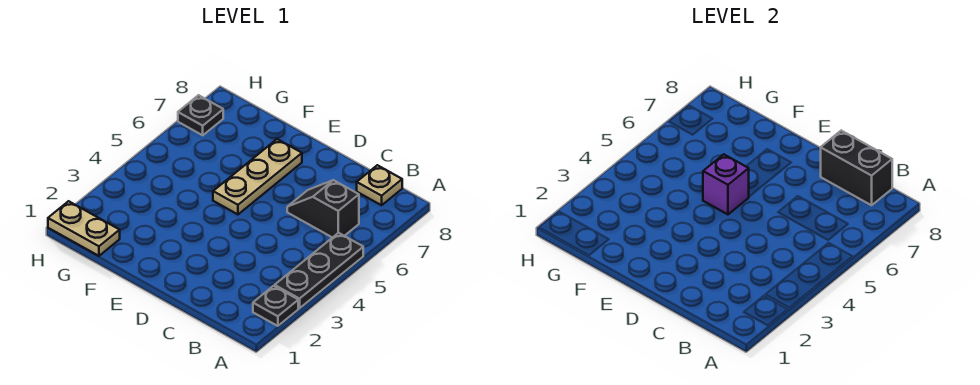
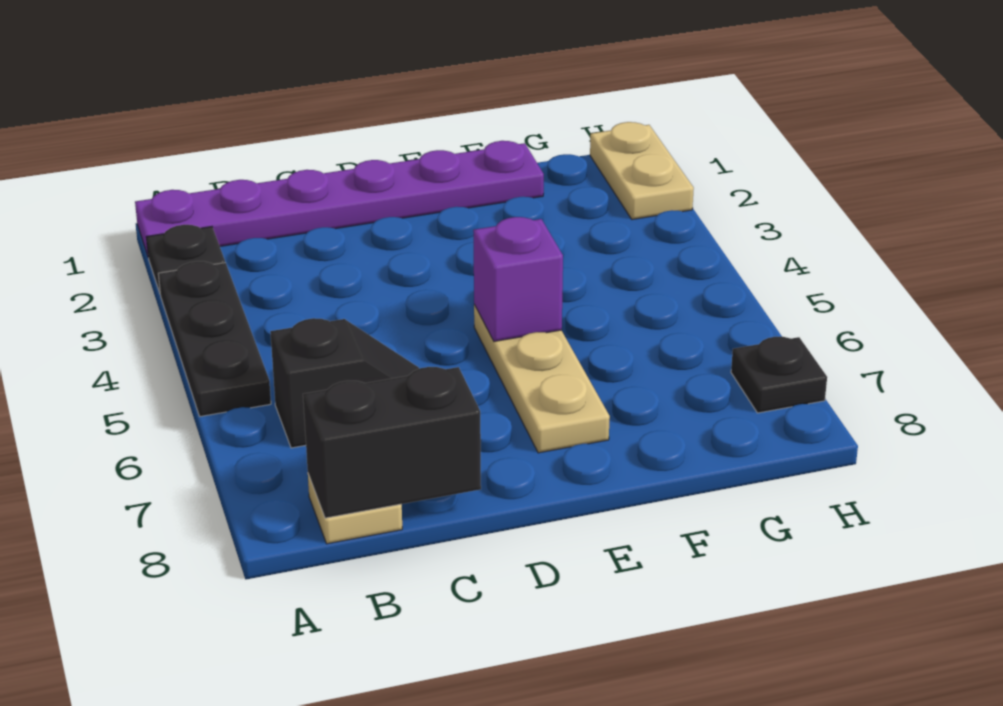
none -> purple 1x6 plate [135,141,544,256]
tan 1x2 plate [48,201,120,256] -> tan 1x2 plate turned to [590,122,694,219]

